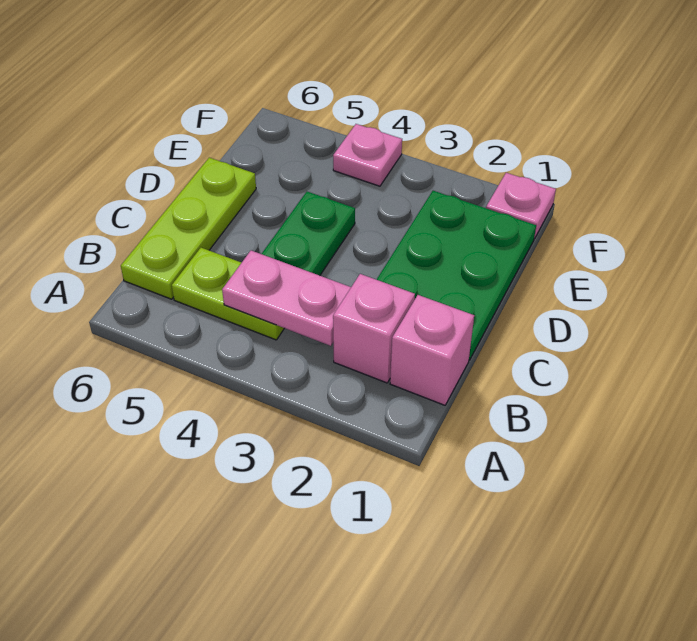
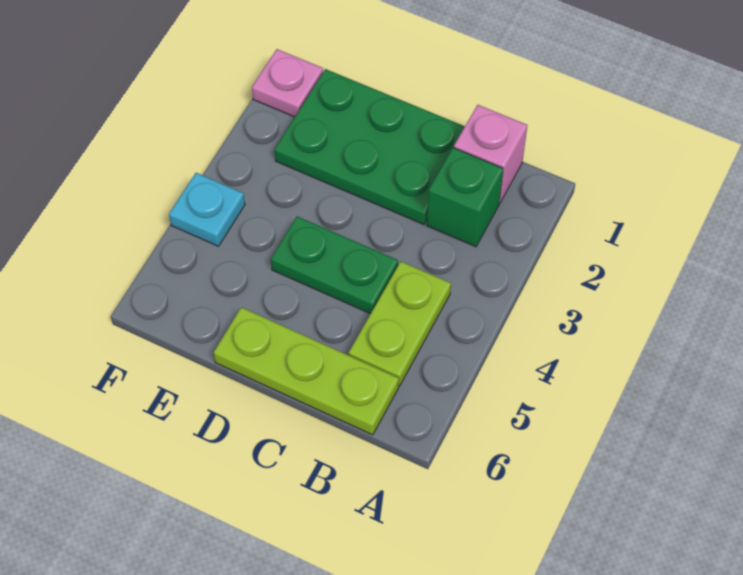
pink 1x1 brick [333,274,415,383] -> green 1x1 brick [427,148,503,247]
pink 1x2 plate [222,251,351,346] -> none
pink 1x1 plate [333,124,402,186] -> cyan 1x1 plate [169,173,245,246]

